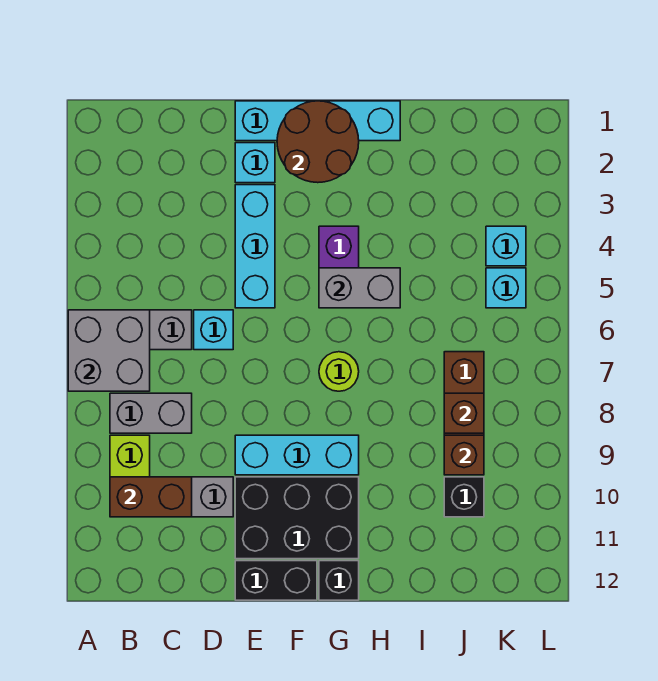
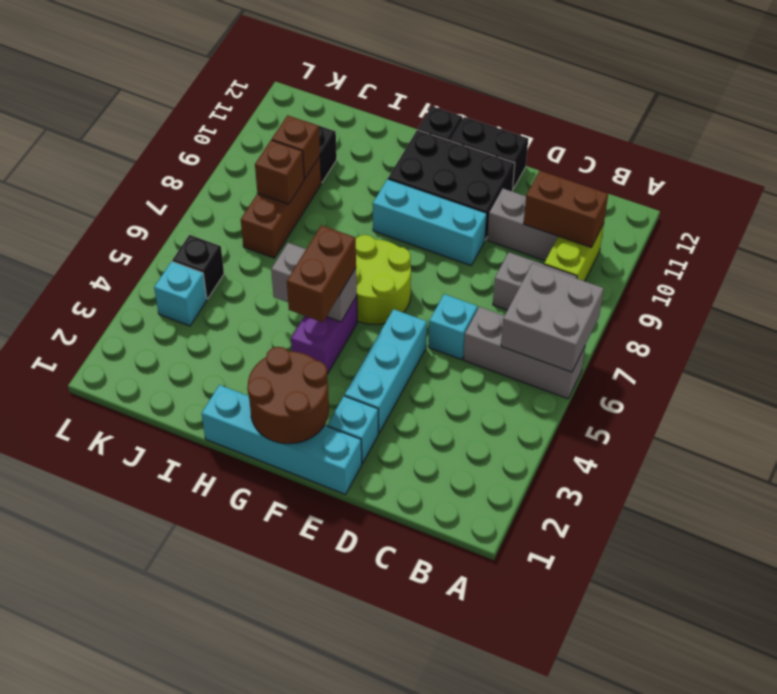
none -> brown 1x2 brick [287,225,356,322]
lime 1x1 round brick [319,352,359,391] -> lime 2x2 round brick [356,235,411,324]
cyan 1x1 brick [486,268,526,308] -> black 1x1 brick [172,235,224,299]

